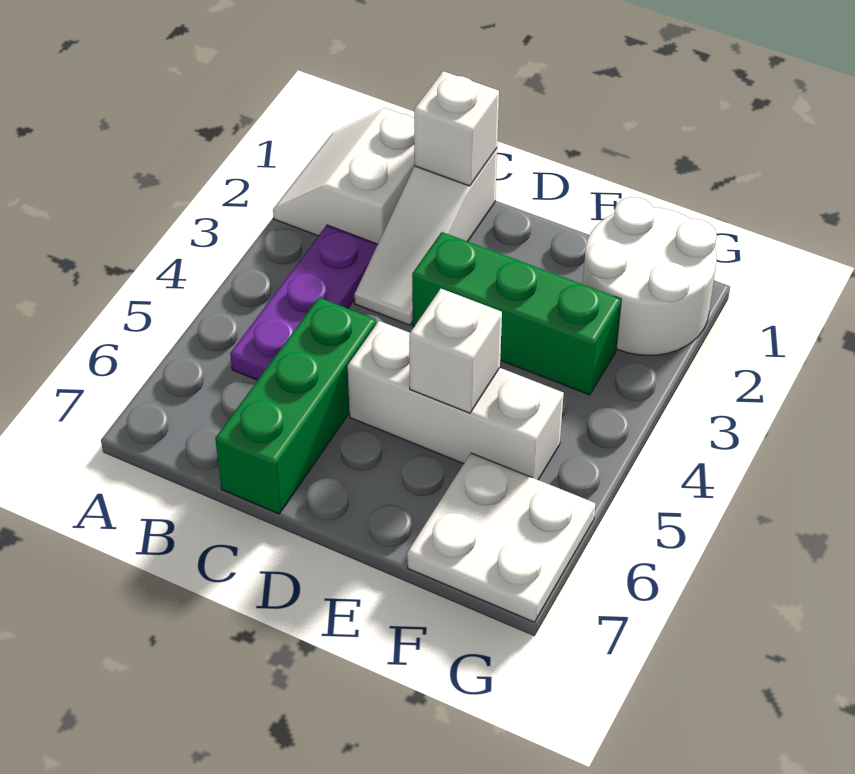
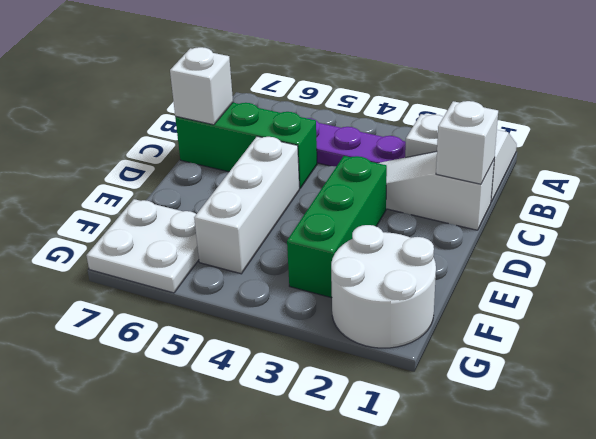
white 1x1 brick [409,289,502,413] -> white 1x1 brick moved to [170,47,233,125]

